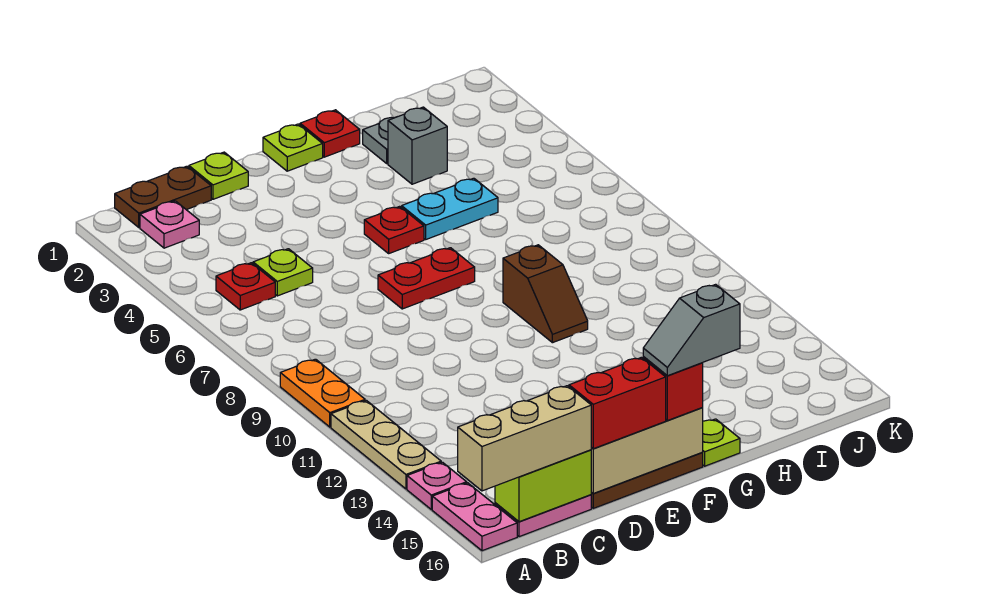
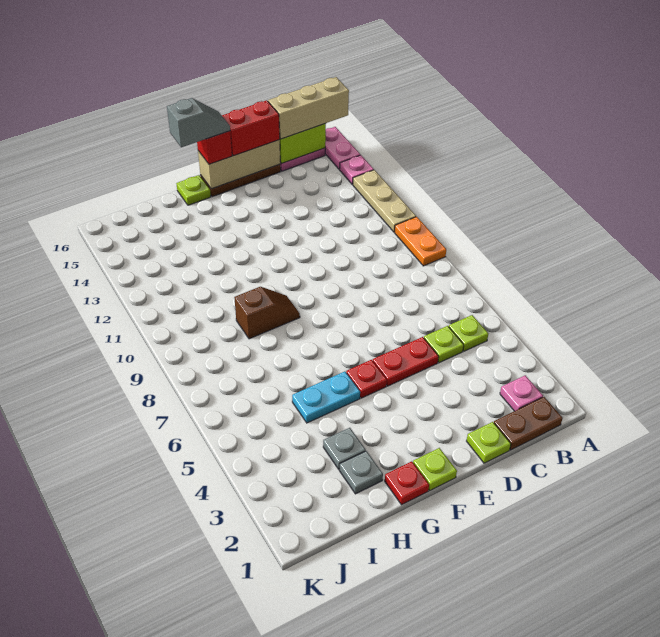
red 1x1 plate [216,263,275,310] -> lime 1x1 plate [449,315,488,351]
red 1x2 plate [378,248,475,309] -> red 1x2 plate moved to [373,337,439,386]
brown 1x2 slope [503,245,588,343] -> brown 1x2 slope turned to [234,287,300,339]
grey 1x1 brick [388,107,447,184] -> grey 1x1 plate [323,428,366,469]

